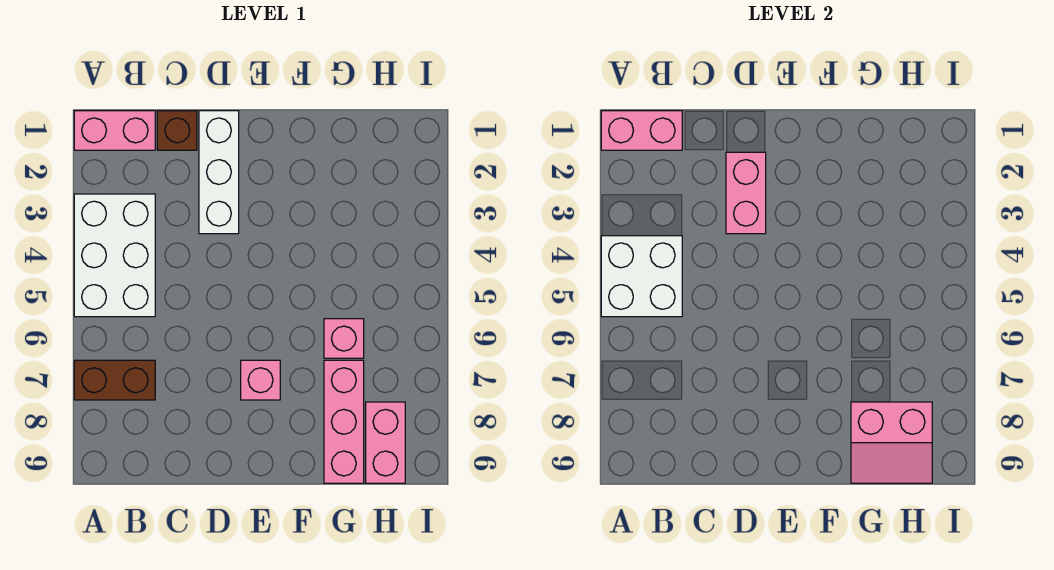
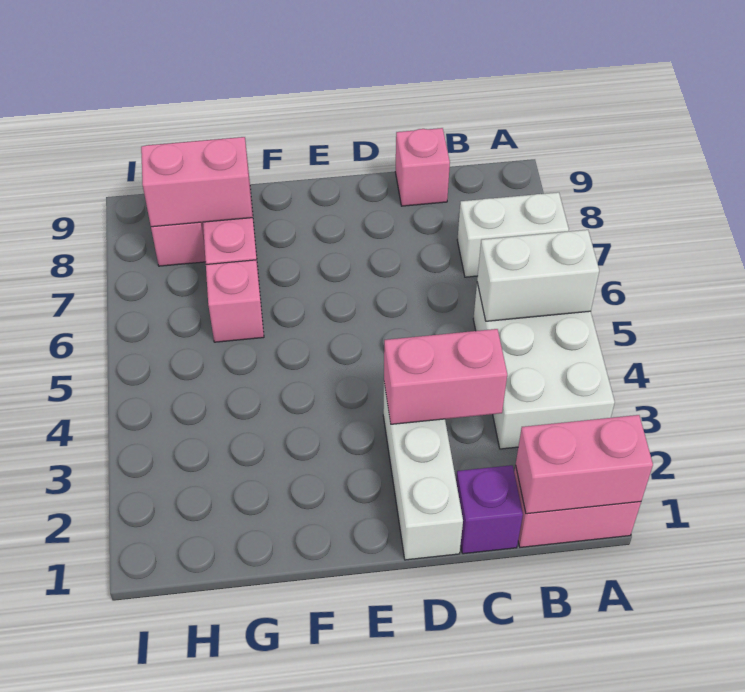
white 2x2 brick [601,236,682,317] -> white 1x2 brick [477,230,599,321]
brown 1x2 brick [74,360,155,400] -> white 1x2 brick [457,192,569,277]
brown 1x1 brick [157,111,197,150] -> purple 1x1 brick [456,465,523,554]
pink 1x2 brick [726,152,766,234] -> pink 1x2 brick turned to [384,329,507,424]
pink 1x1 brick [241,360,280,400] -> pink 1x1 brick moved to [395,128,450,206]

